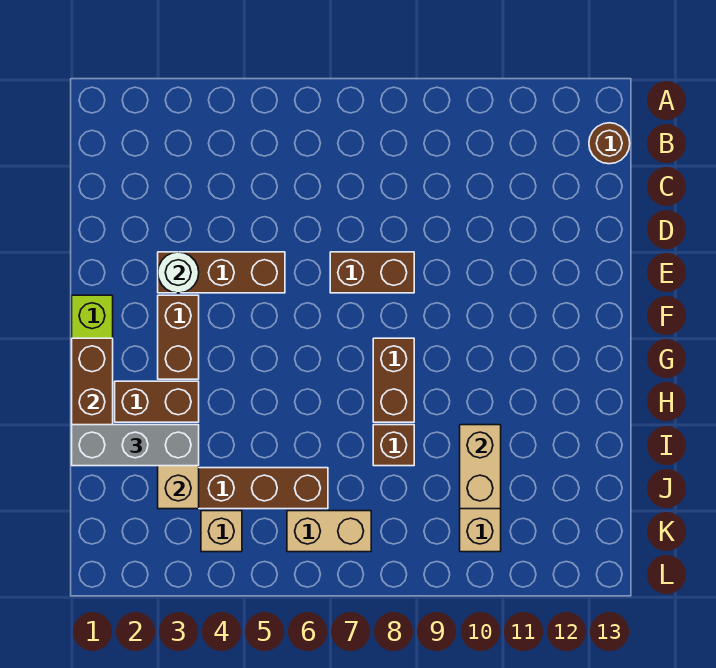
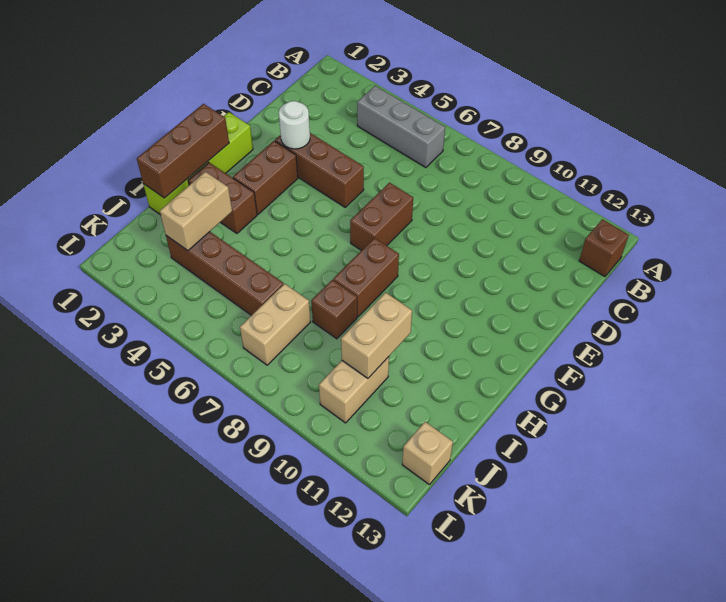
brown 1x1 round brick [589,123,630,164] -> brown 1x1 brick [579,219,629,277]
brown 1x2 brick [330,252,414,293] -> brown 1x2 brick turned to [350,183,413,251]
grey 1x3 brick [72,425,199,466] -> grey 1x3 brick moved to [357,86,445,168]
tan 1x1 brick [201,511,242,552] -> tan 1x1 brick moved to [402,422,453,484]
tan 1x2 brick [287,511,371,552] -> tan 1x2 brick turned to [240,284,311,365]

